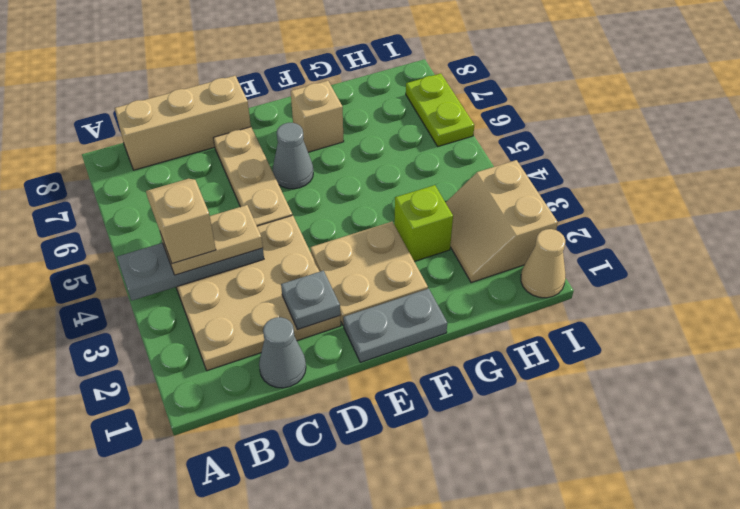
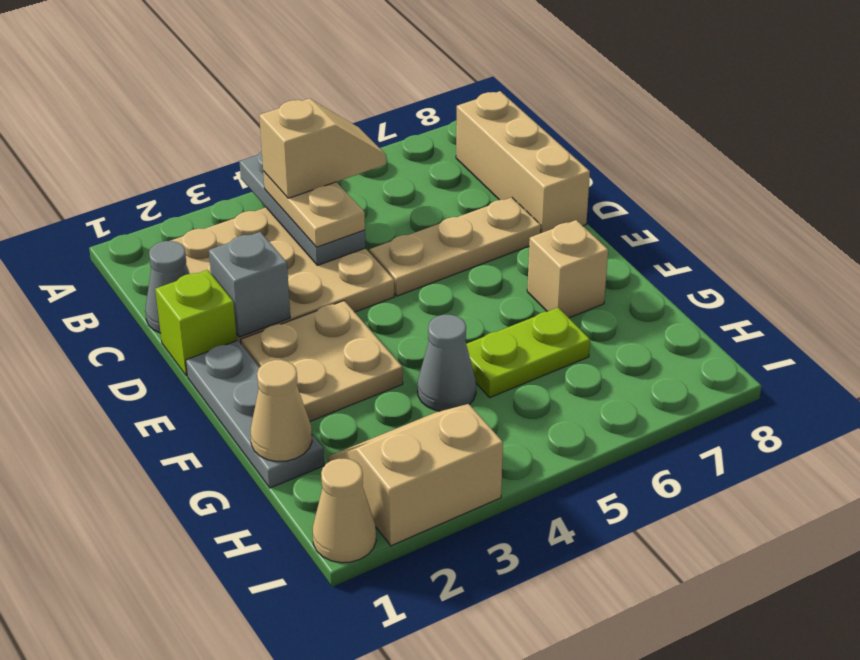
grey 1x1 plate [281,271,340,329] -> grey 1x1 brick [209,232,290,337]
grey 1x2 plate [343,289,447,362] -> grey 1x3 plate [186,341,324,488]
grey 1x1 cone [273,123,313,189] -> grey 1x1 cone moved to [418,315,476,411]
none -> tan 1x1 cone [251,360,312,462]
lime 1x1 brick [394,185,453,261] -> lime 1x1 brick moved to [155,270,237,376]
lime 1x2 plate [406,73,474,146] -> lime 1x2 plate moved to [466,308,590,397]

